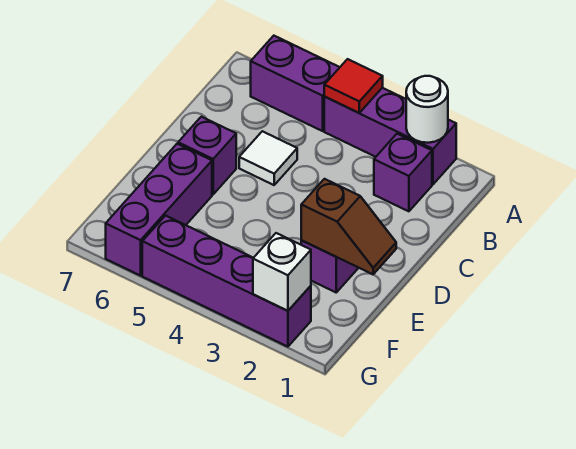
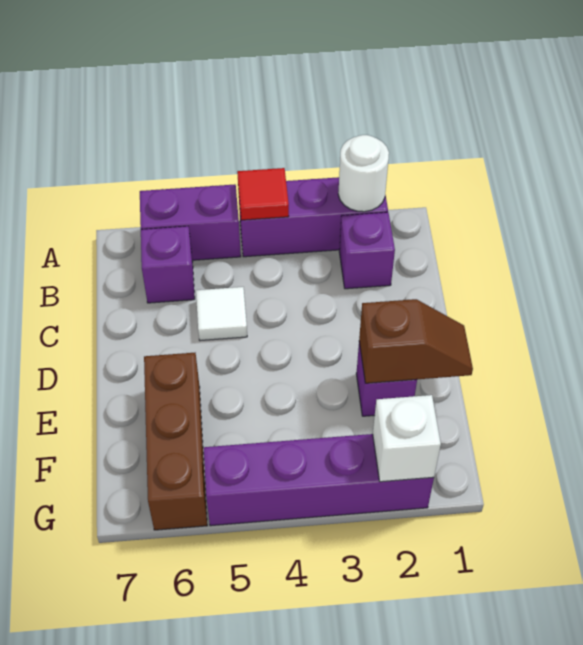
purple 1x1 brick [178,117,236,194] -> purple 1x1 brick moved to [141,226,195,303]
purple 1x3 brick [106,144,212,276] -> brown 1x3 brick [144,353,207,530]

